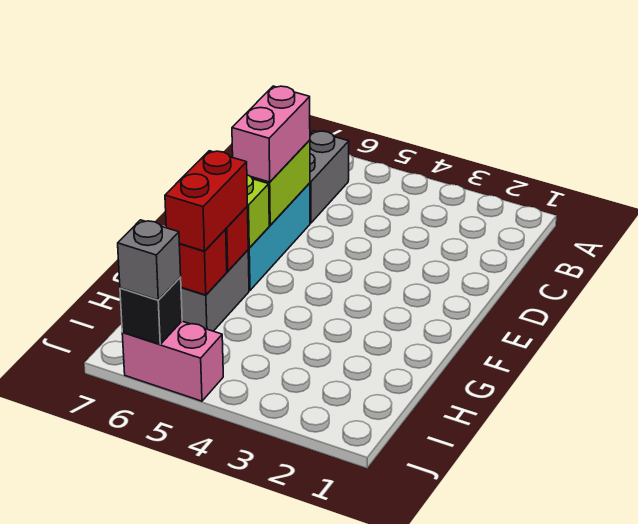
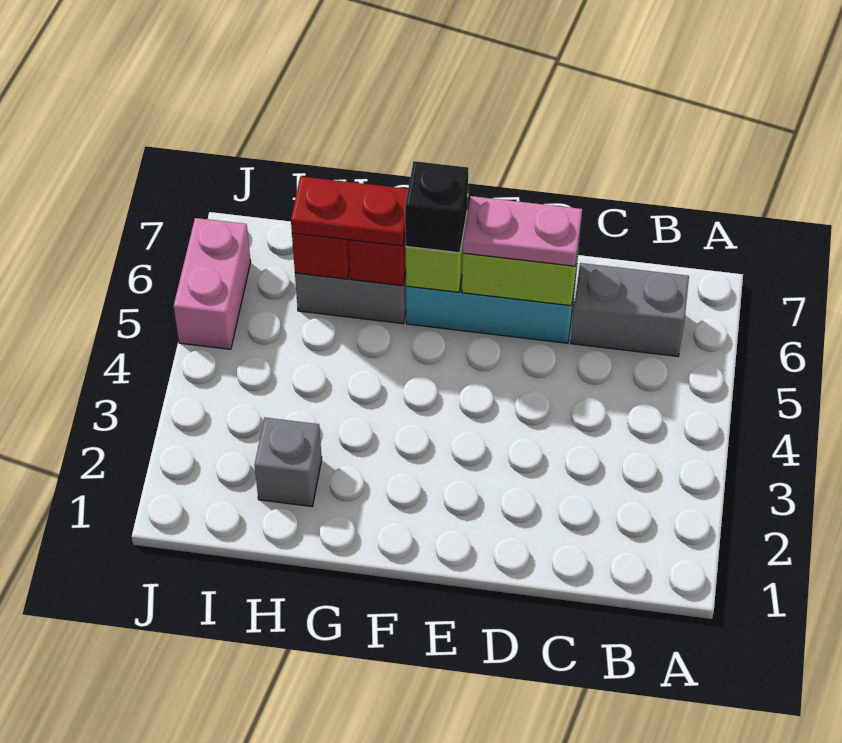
pink 1x2 brick [232,86,310,182] -> pink 1x2 plate [463,196,582,266]
red 1x2 brick [165,151,247,251] -> red 1x2 plate [291,176,408,246]
black 1x1 brick [120,277,182,344] -> black 1x1 brick moved to [405,161,469,253]
grey 1x1 brick [118,220,181,300] -> grey 1x1 brick moved to [254,418,322,506]

